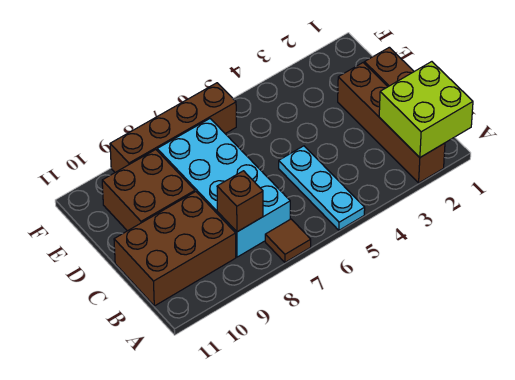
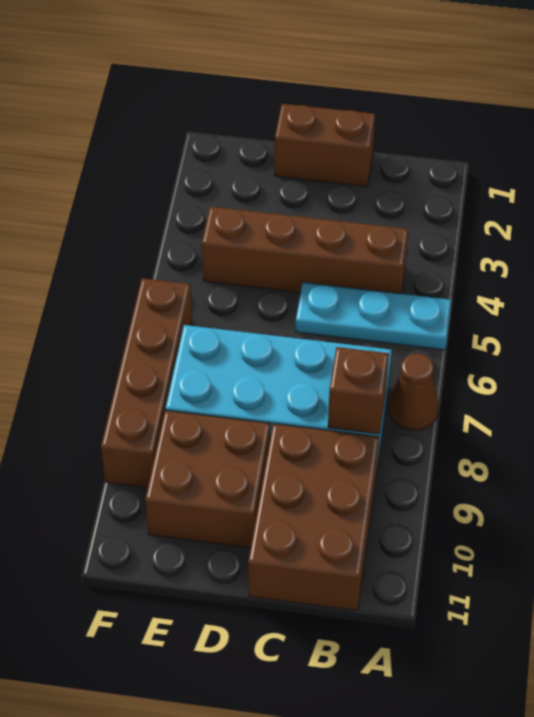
lime 2x2 brick [379,62,473,157] -> none
brown 1x4 brick [338,63,445,183] -> brown 1x4 brick moved to [202,207,408,294]
brown 1x1 tile [265,219,311,262] -> brown 1x1 cone [388,354,439,430]

